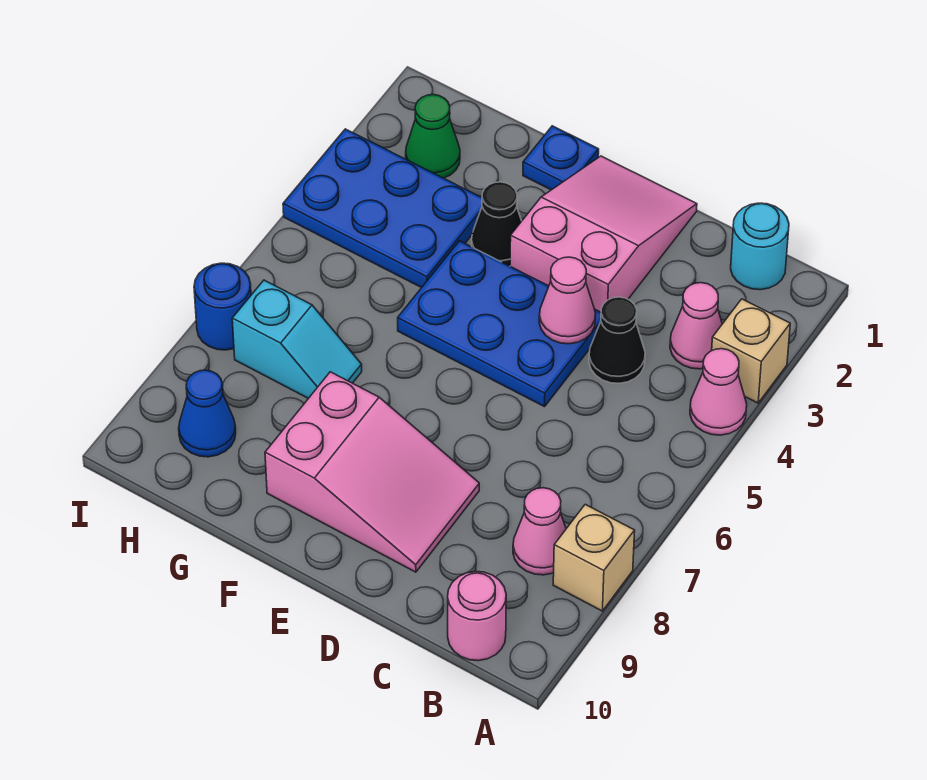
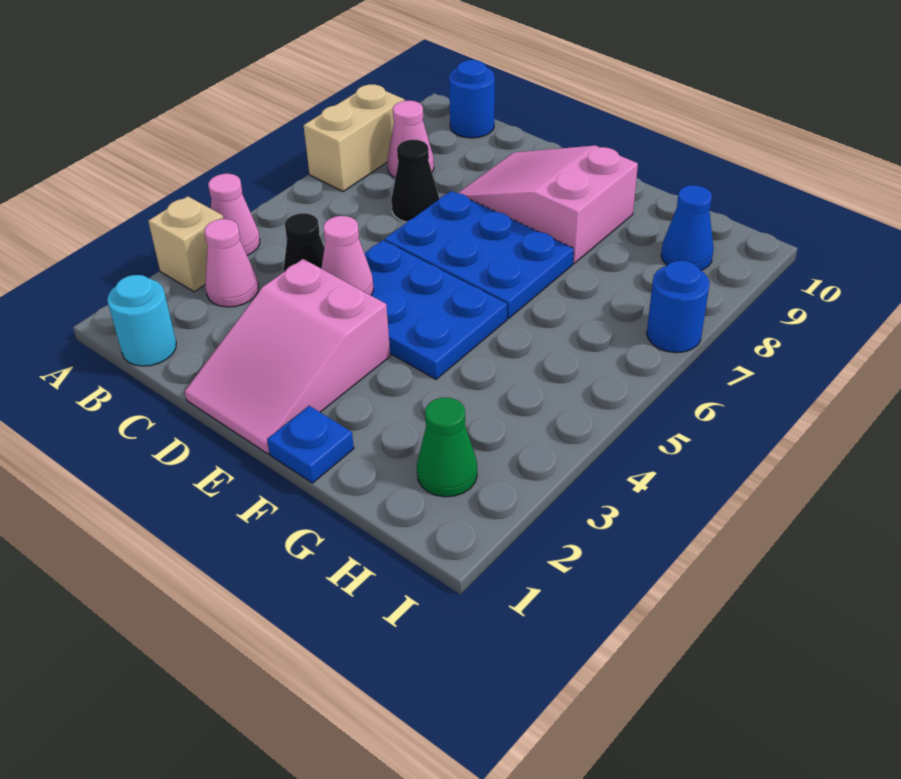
tan 1x1 brick [553,504,635,611] -> tan 1x2 brick [304,84,404,191]
pink 1x1 round brick [448,571,506,661] -> blue 1x1 round brick [449,60,495,138]
black 1x1 cone [472,182,522,266] -> black 1x1 cone moved to [391,140,439,222]
blue 2x3 plate [283,129,482,288] -> blue 2x3 plate moved to [384,191,574,319]
cyan 1x2 slope [232,280,362,398] -> none

